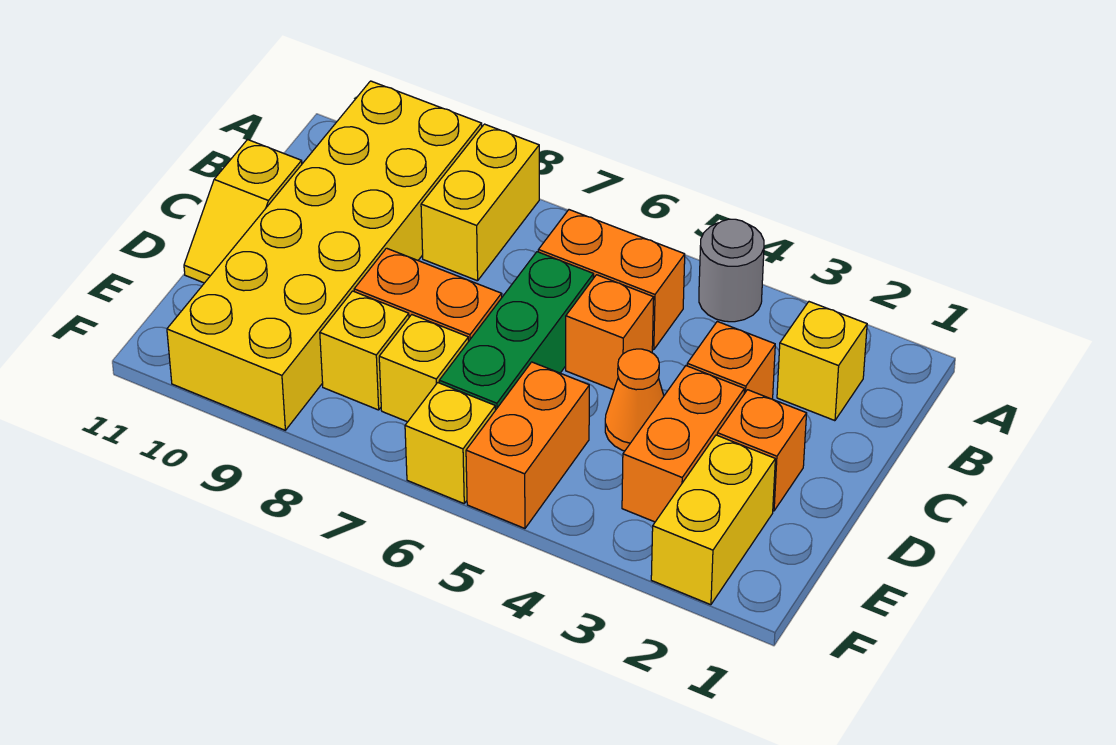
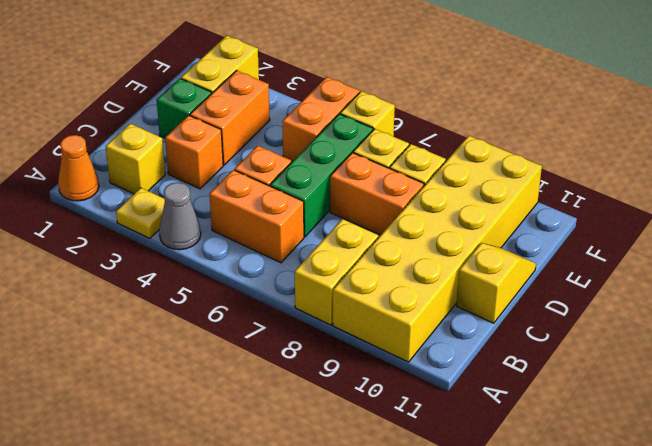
none -> yellow 1x1 plate [116,188,165,238]
grey 1x1 round brick [699,219,764,322] -> grey 1x1 cone [159,183,201,250]
orange 1x1 brick [717,390,807,511] -> green 1x1 brick [157,78,211,138]
orange 1x1 cone [605,349,664,451] -> orange 1x1 cone moved to [58,135,99,201]

